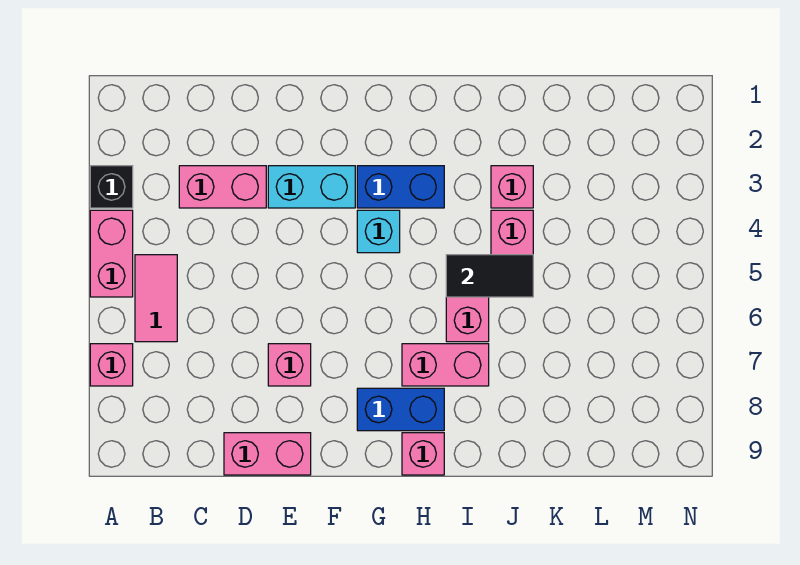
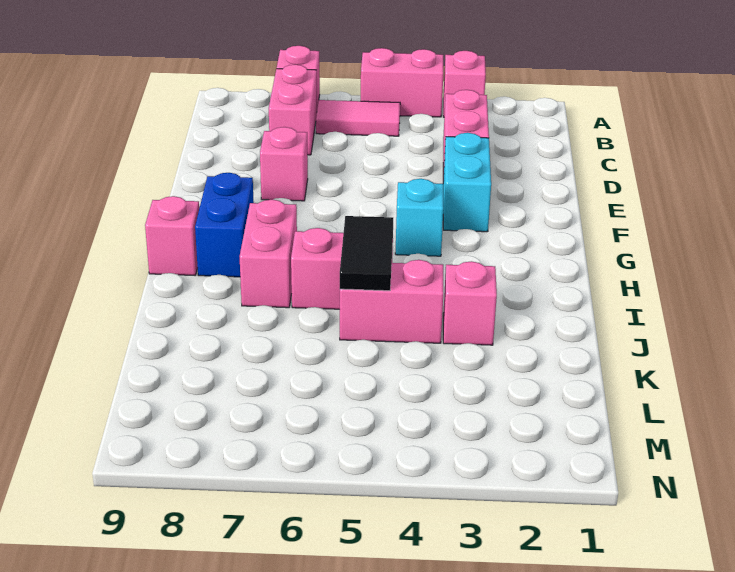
black 1x1 brick [90,166,133,208] -> pink 1x1 brick [443,51,486,117]
pink 1x2 brick [224,433,311,475] -> pink 1x2 brick moved to [269,65,317,155]
blue 1x2 brick [357,166,444,208] -> none

